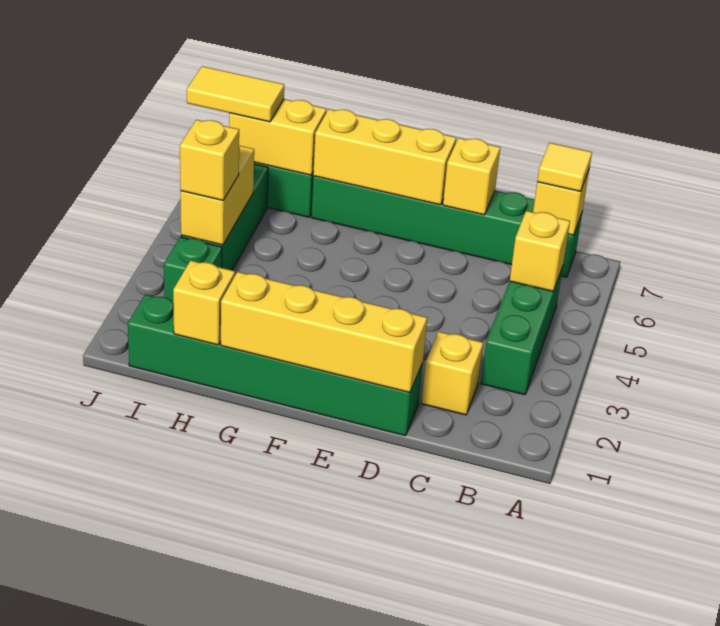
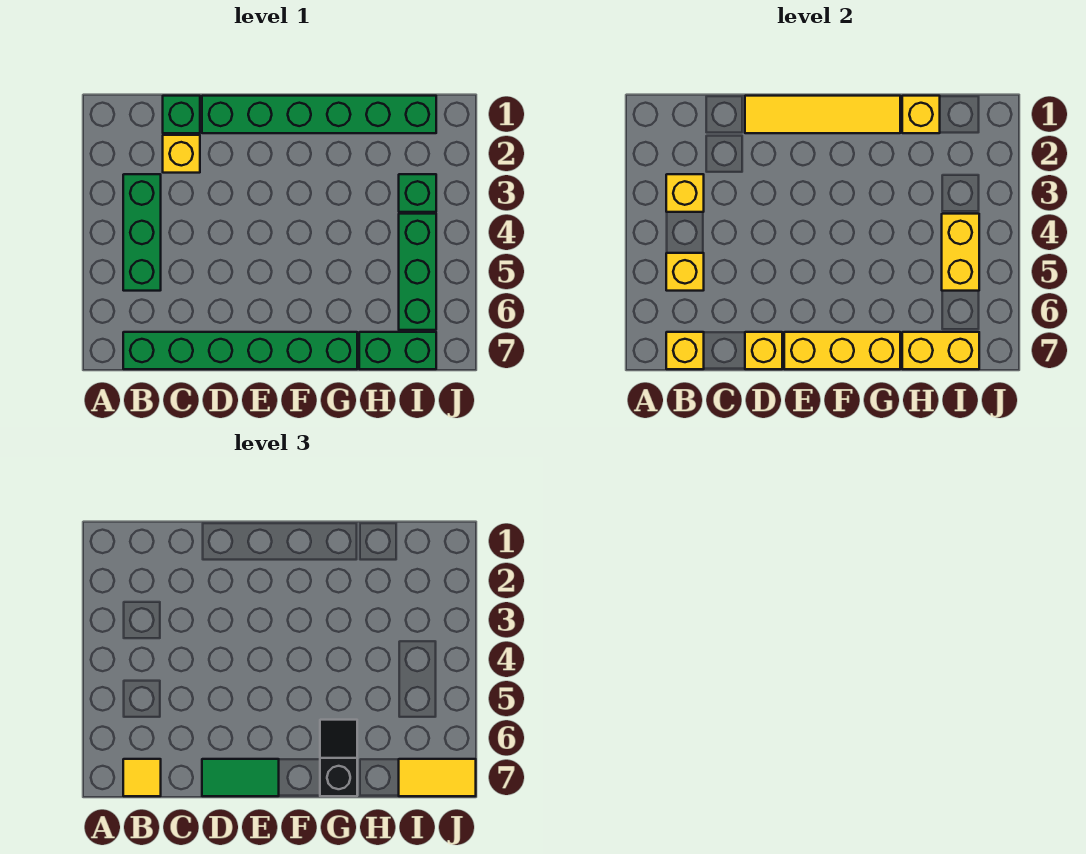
none -> green 1x1 brick [163,96,200,133]
yellow 1x4 brick [221,272,427,393] -> yellow 1x4 tile [745,96,900,133]
none -> green 1x2 tile [202,759,279,796]
none -> black 1x2 slope [320,720,357,796]
yellow 1x1 brick [180,120,239,200] -> yellow 1x1 brick moved to [666,174,704,212]

